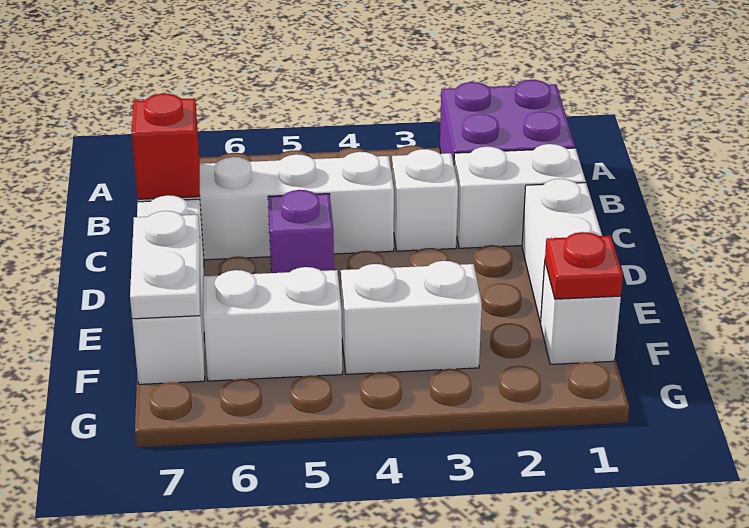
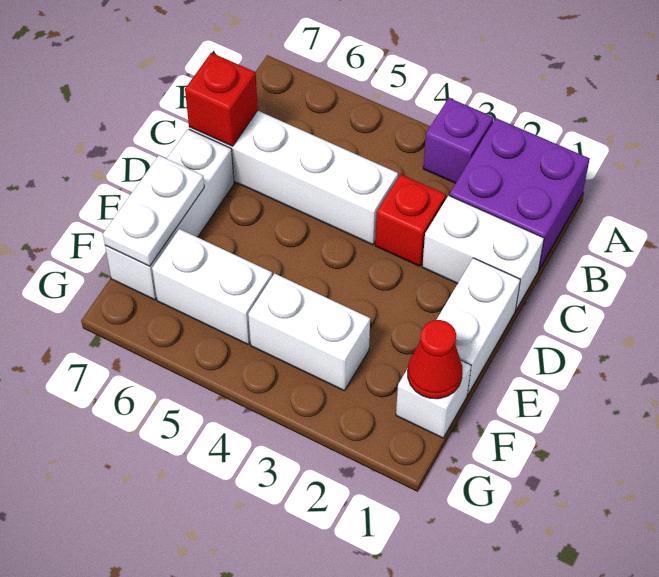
white 1x1 brick [392,149,458,251] -> red 1x1 brick [375,174,446,266]
purple 1x1 brick [268,190,334,273] -> purple 1x1 brick moved to [423,98,493,183]
red 1x1 plate [545,232,623,299] -> red 1x1 cone [408,320,462,399]

